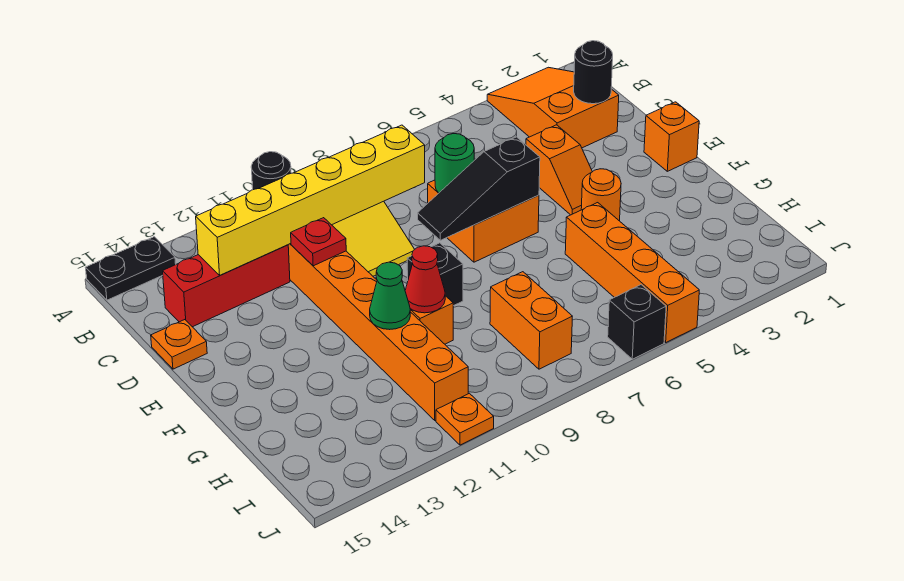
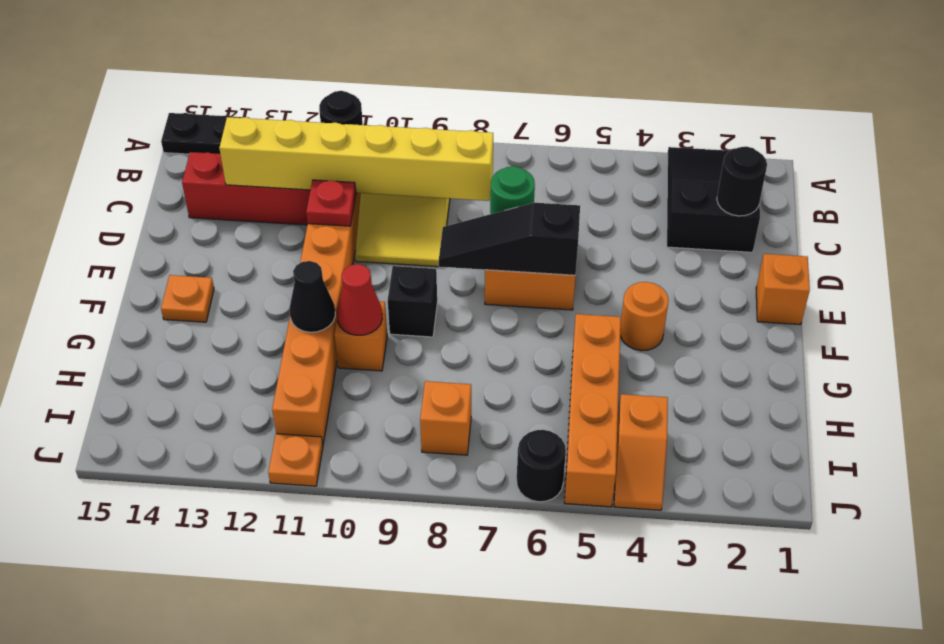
orange 2x3 slope [487,67,619,148] -> black 2x3 slope [667,147,760,252]
orange 1x2 slope [526,125,592,215] -> orange 1x2 slope moved to [614,394,668,510]
orange 1x1 plate [151,320,207,369] -> orange 1x1 plate moved to [161,275,214,322]
green 1x1 cone [370,262,410,330] -> black 1x1 cone [290,261,335,332]
orange 1x2 brick [490,272,572,369] -> orange 1x1 brick [420,381,471,455]
black 1x1 brick [608,285,666,359] -> black 1x1 round brick [517,430,566,502]

